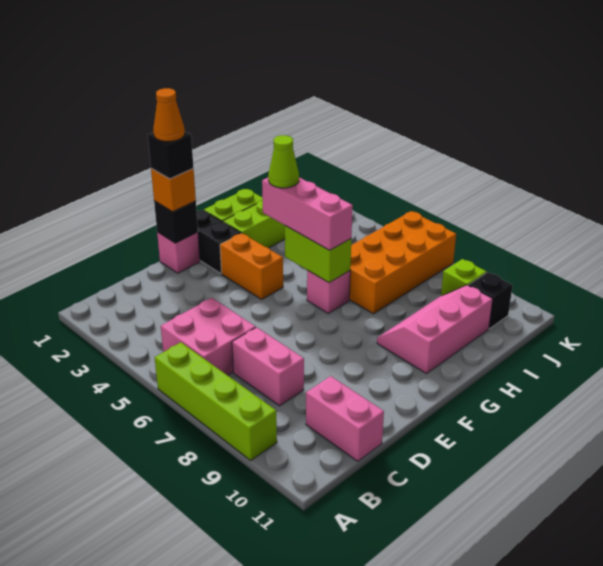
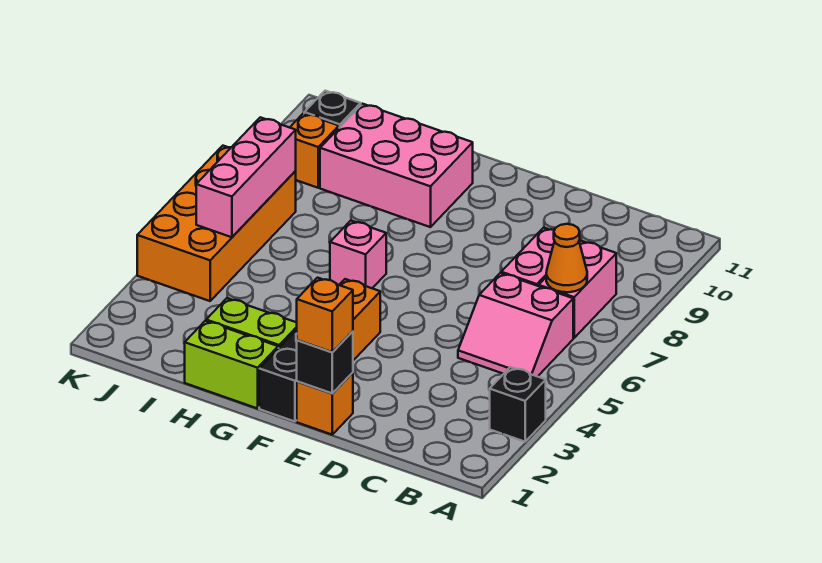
lime 1x4 brick [155,342,277,460] -> none
pink 2x2 brick [161,298,256,375] -> pink 2x2 slope [458,273,573,377]
pink 1x2 brick [306,376,384,461] -> pink 1x2 brick moved to [539,241,616,338]
pink 1x1 brick [157,232,200,273] -> orange 1x1 brick [297,373,353,435]
black 1x1 brick [148,132,193,179] -> black 1x1 brick moved to [490,367,546,442]
orange 1x1 cone [153,88,185,141] -> orange 1x1 cone moved to [546,224,587,292]
pink 1x3 brick [262,177,353,250] -> pink 1x3 brick moved to [196,117,296,237]
lime 1x1 cone [268,135,299,188] -> none
lime 1x2 brick [285,226,351,283] -> none
pink 2x3 slope [377,285,493,374] -> pink 2x3 brick [320,104,473,227]
orange 2x4 brick [349,211,456,314] -> orange 2x4 brick turned to [137,146,296,301]
lime 1x1 brick [441,259,486,296] -> orange 1x1 brick [290,113,339,188]

